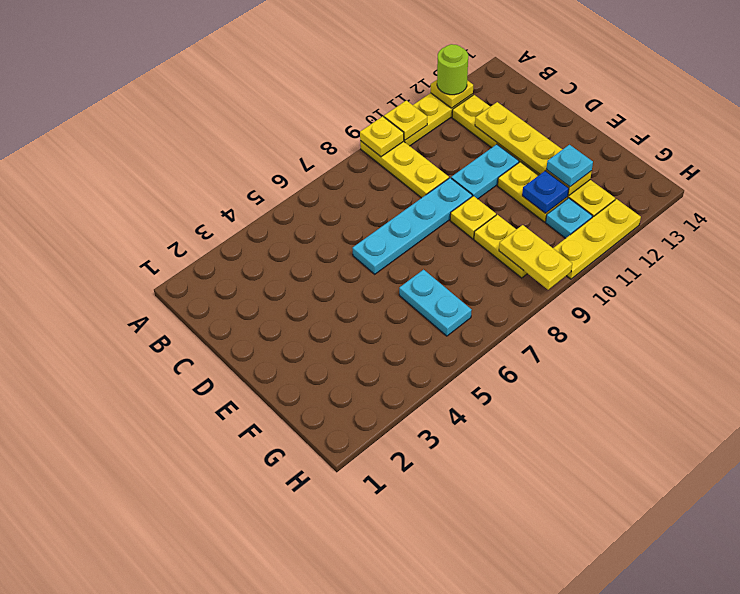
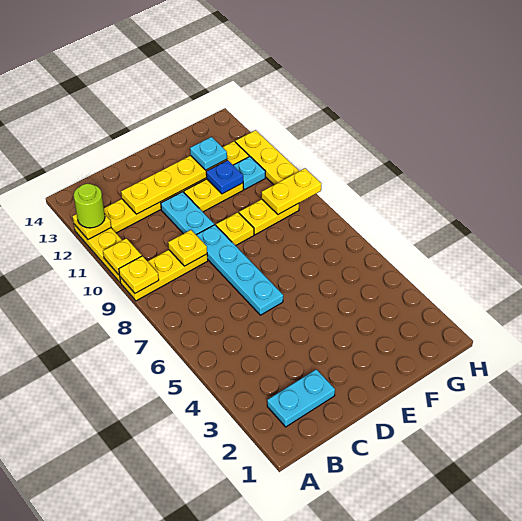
none -> yellow 1x1 plate [168,230,207,266]
cyan 1x2 plate [399,270,472,336] -> cyan 1x2 plate moved to [267,369,335,427]

